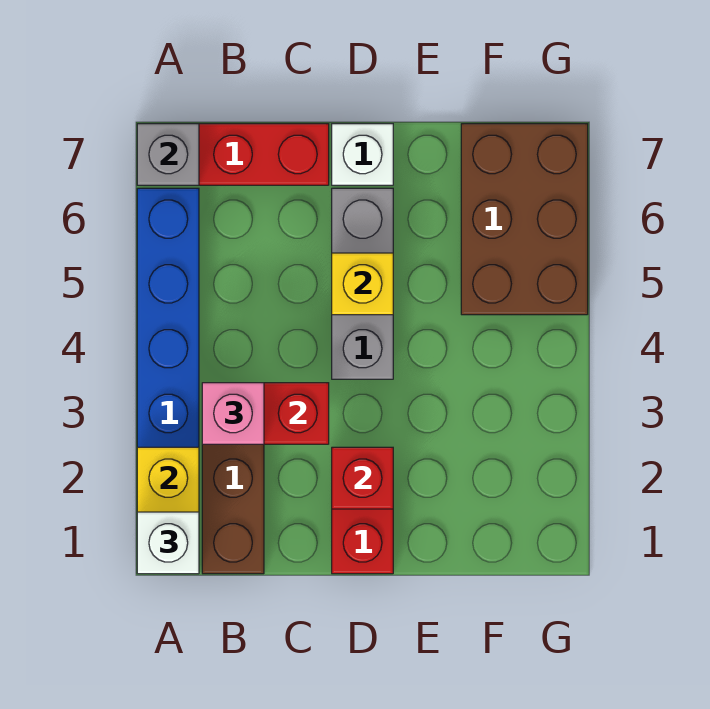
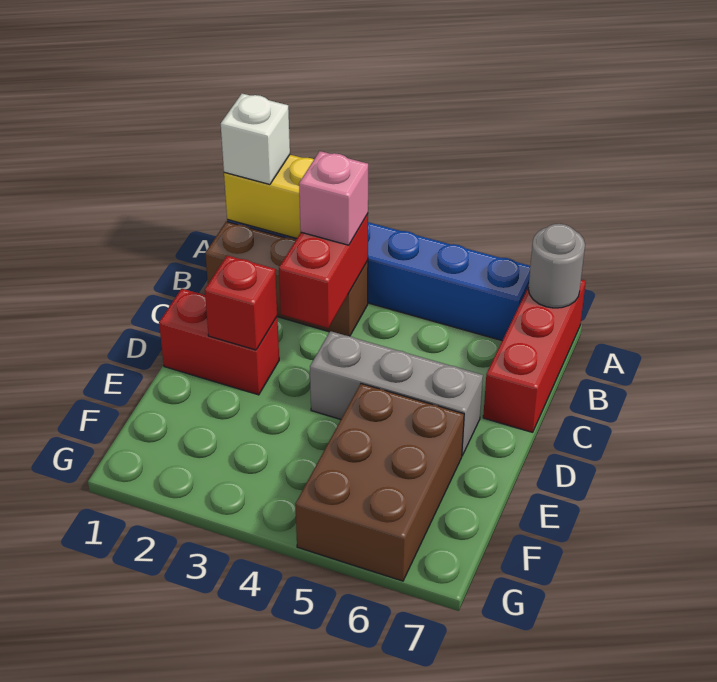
grey 1x1 brick [137,124,199,185] -> grey 1x1 round brick [528,224,585,308]
yellow 1x1 brick [332,253,393,315] -> none
white 1x1 brick [332,124,393,185] -> none
brown 2x3 brick [461,124,588,315] -> brown 2x3 brick turned to [295,384,464,581]

